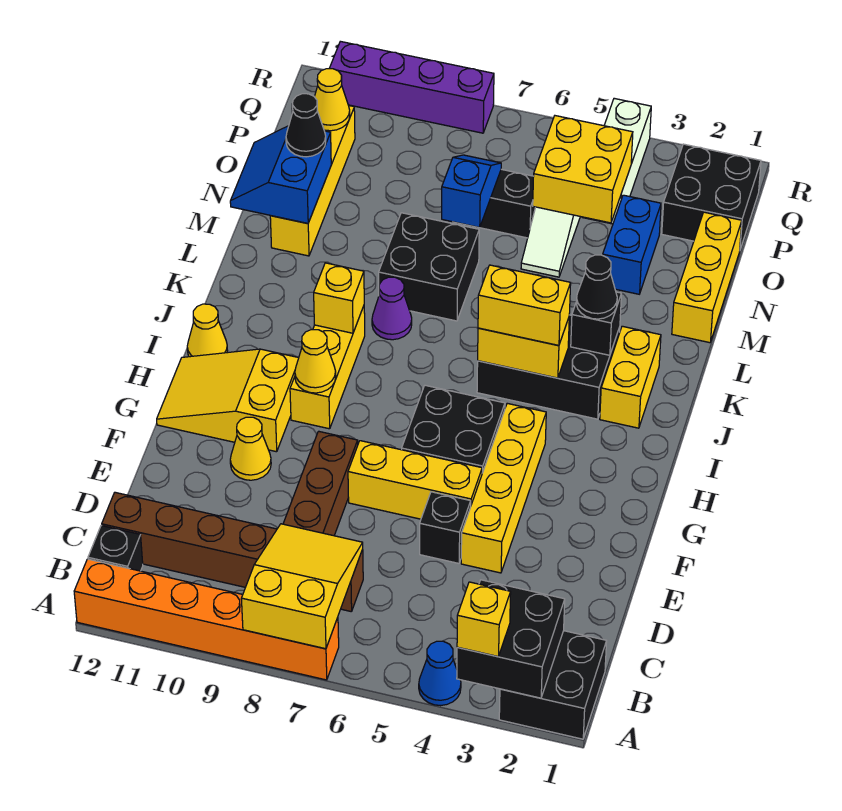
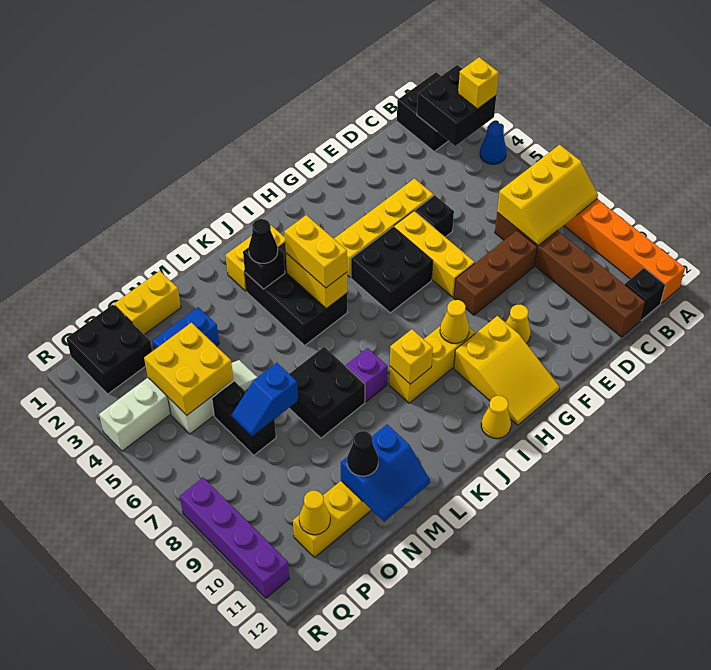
yellow 2x3 slope [241,524,363,649] -> yellow 2x3 slope turned to [497,145,598,245]
purple 1x1 cone [372,277,412,340] -> purple 1x1 brick [346,348,388,402]
yellow 1x3 brick [672,212,742,343] -> yellow 1x2 brick [114,271,181,335]

